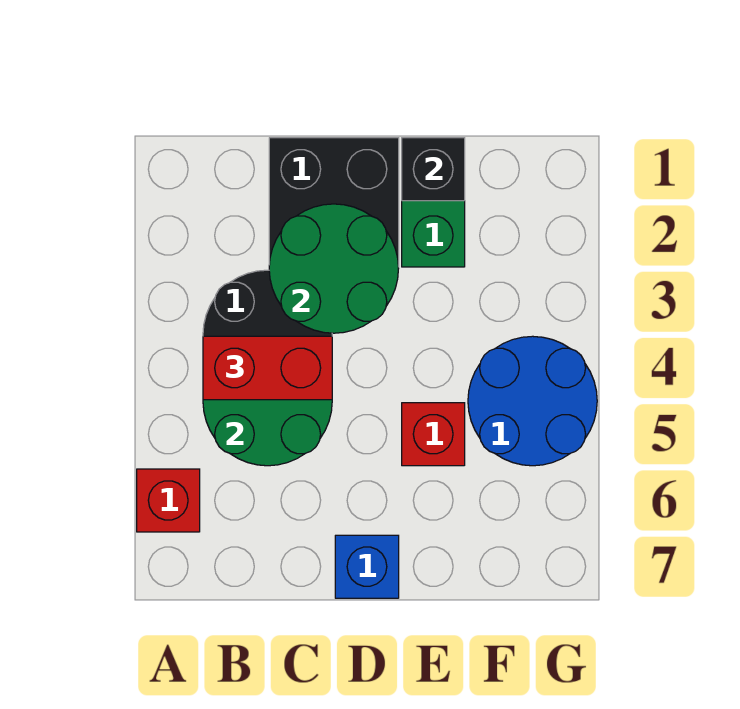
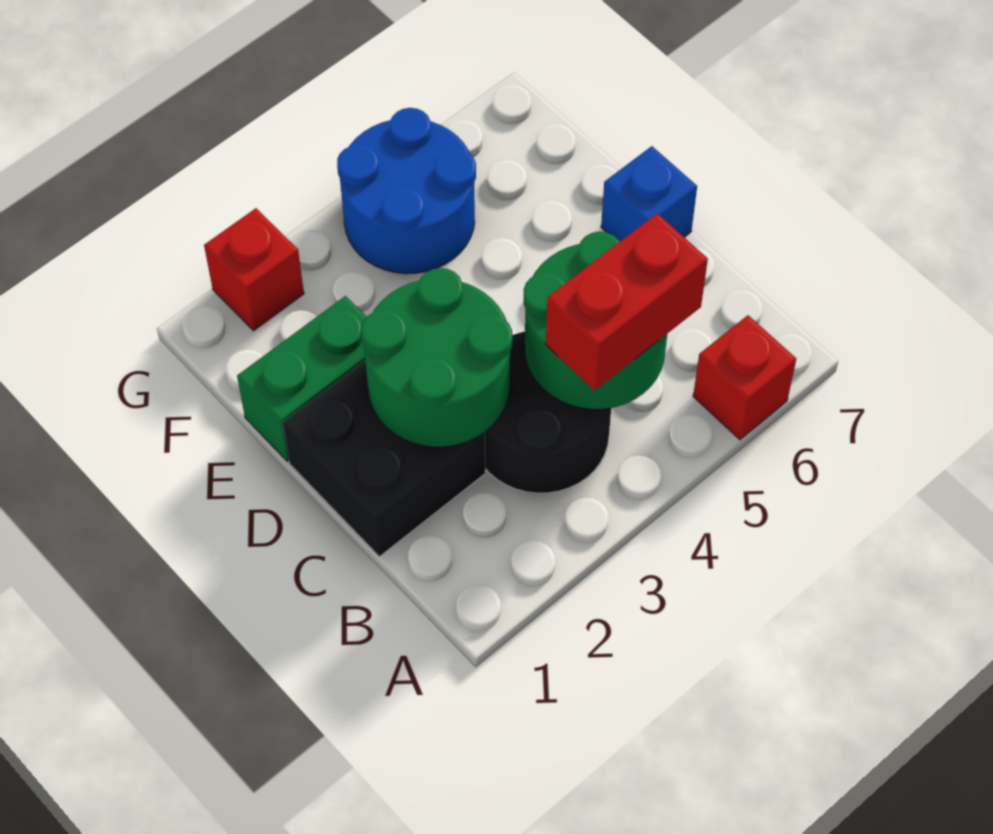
red 1x2 brick [203,336,332,400] -> red 1x2 brick turned to [546,214,708,391]
black 1x1 brick [402,138,465,201] -> none
red 1x1 brick [402,403,465,466] -> red 1x1 brick moved to [204,208,304,331]

